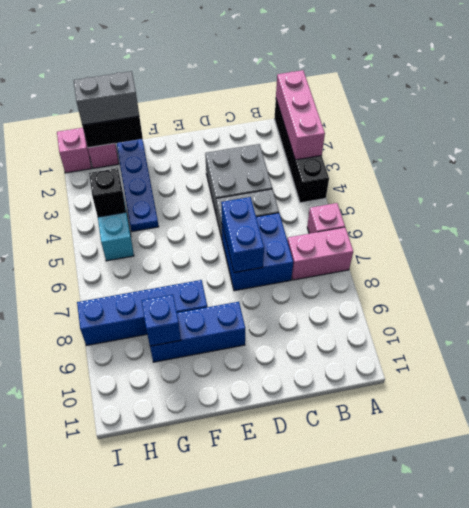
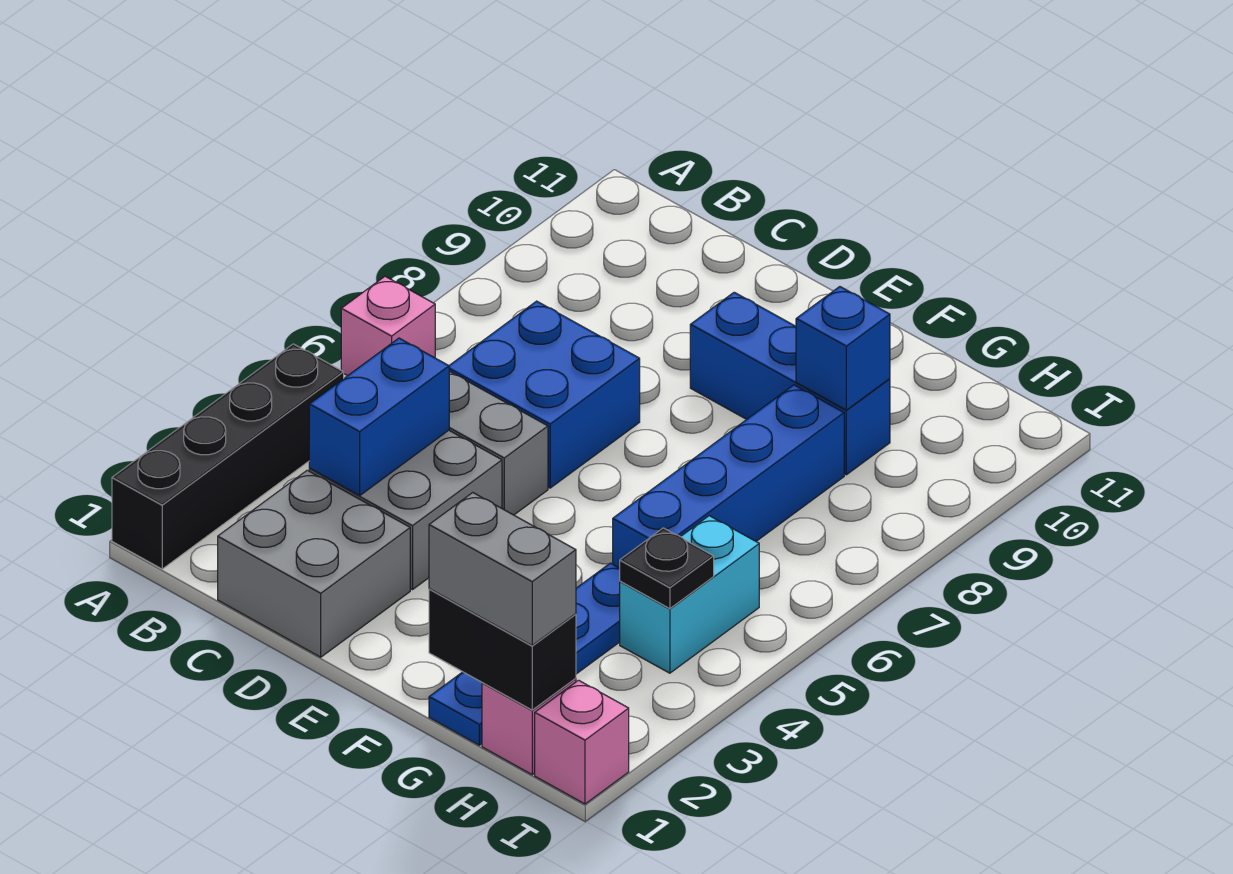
pink 1x3 brick [276,70,325,160] -> none
pink 1x2 brick [288,228,353,280] -> none
none -> grey 2x2 brick [218,470,410,657]
blue 1x2 brick [221,197,264,273] -> blue 1x2 brick moved to [309,338,449,496]
blue 1x4 brick [77,280,207,346] -> blue 1x4 brick turned to [613,385,844,568]
black 1x1 brick [89,168,126,217] -> black 1x1 plate [620,528,714,609]

